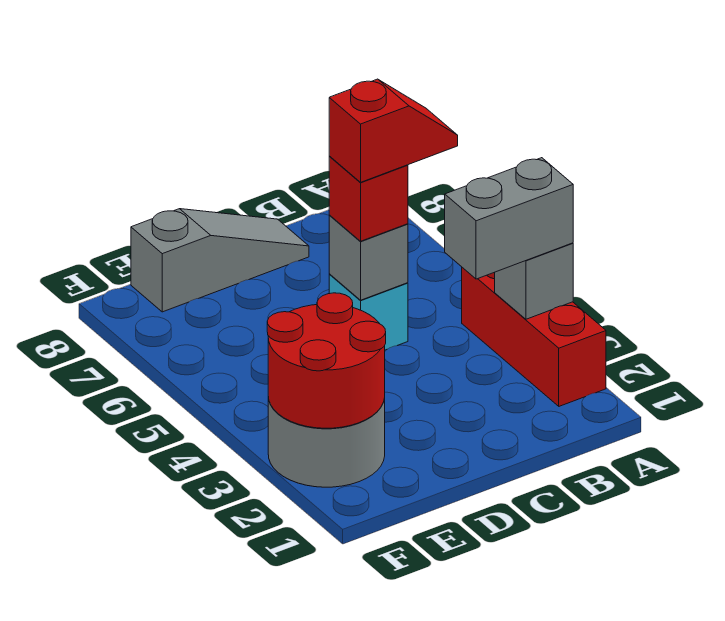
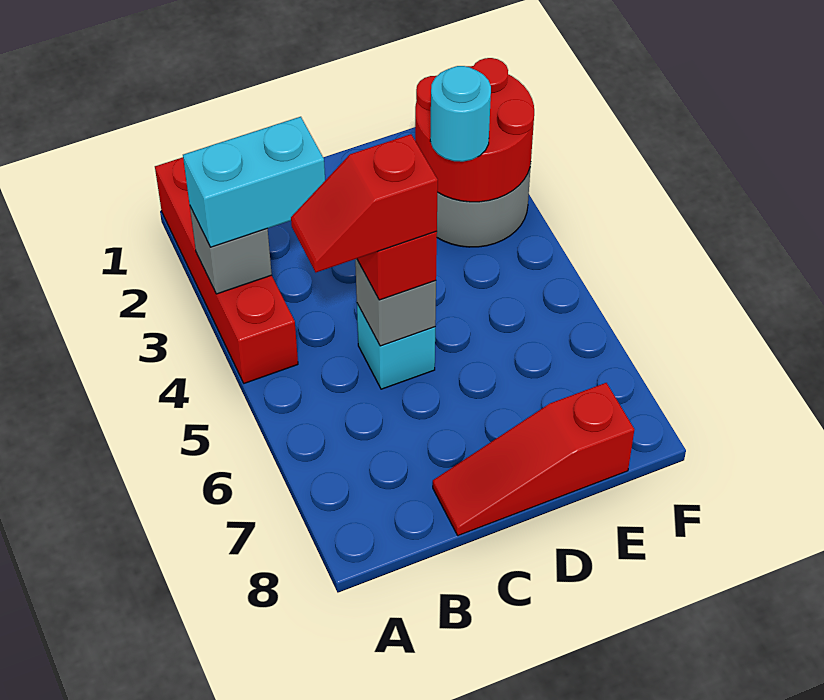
red 1x3 brick [462,268,606,406] -> red 1x4 brick [155,157,298,383]
grey 1x2 brick [445,158,573,279] -> cyan 1x2 brick [183,117,325,247]
grey 1x3 slope [131,209,309,312] -> red 1x3 slope [433,383,634,536]
none -> cyan 1x1 round brick [430,66,491,162]

